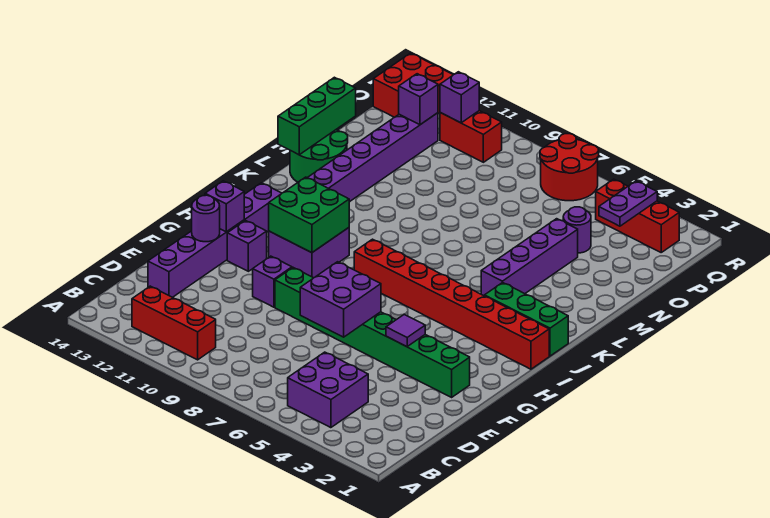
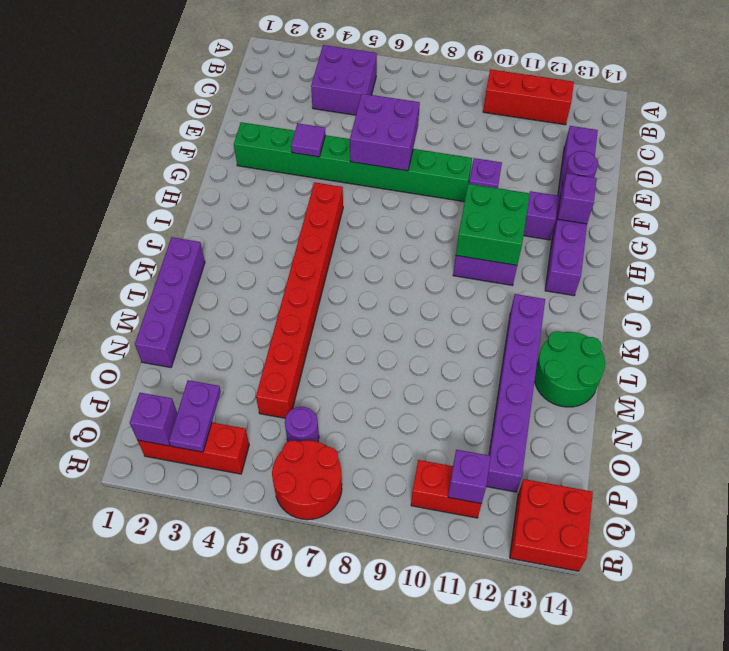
red 1x8 brick [354,239,549,369] -> red 1x8 brick turned to [256,182,343,418]
green 1x3 brick [484,283,568,356] -> none
purple 1x4 brick [481,219,578,296] -> purple 1x4 brick moved to [135,237,205,367]
green 1x3 brick [278,77,356,155] -> none
purple 1x1 round brick [563,207,591,253] -> purple 1x1 round brick moved to [285,407,319,442]
purple 1x1 brick [399,74,438,125] -> purple 1x1 brick moved to [130,393,177,446]

